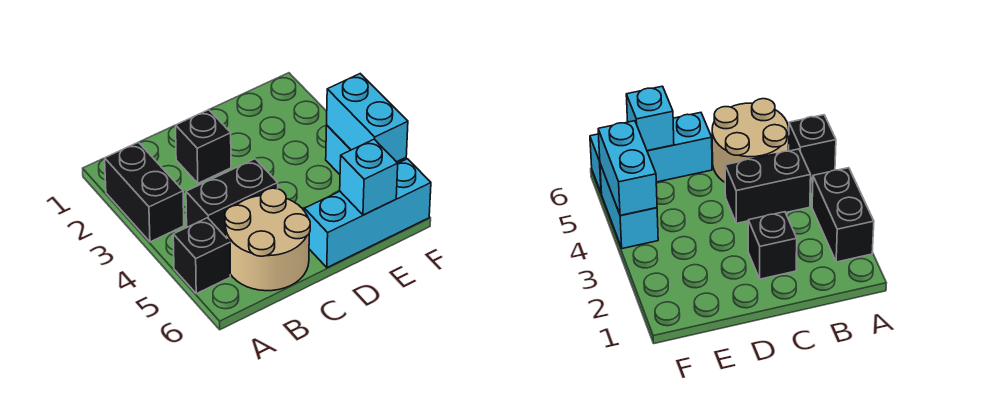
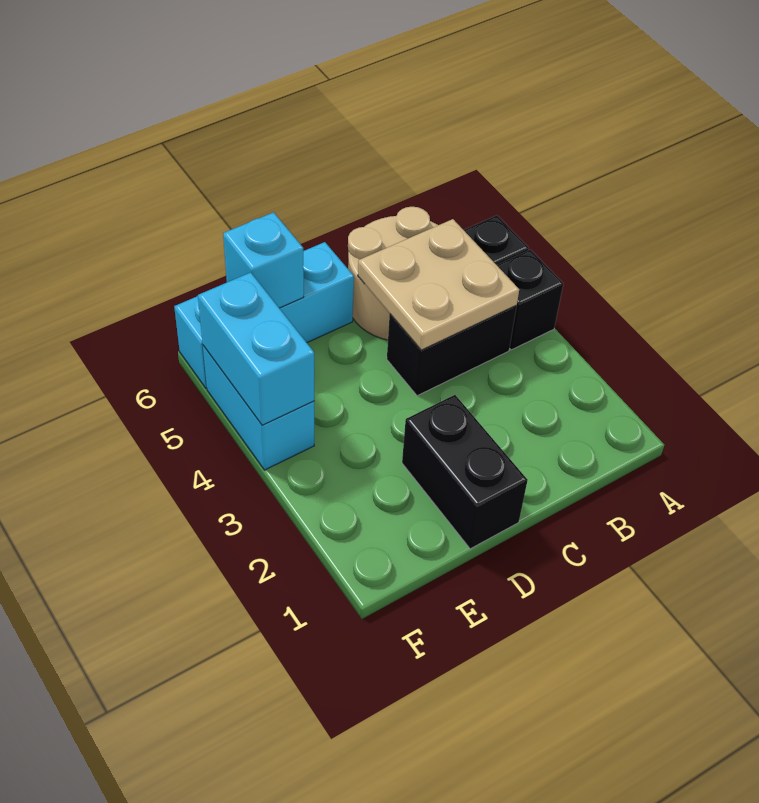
black 1x2 brick [105,142,184,242] -> black 1x2 brick moved to [402,395,528,549]
none -> tan 2x2 plate [358,219,519,350]
black 1x1 brick [176,110,231,183] -> black 1x1 brick moved to [497,250,563,350]

